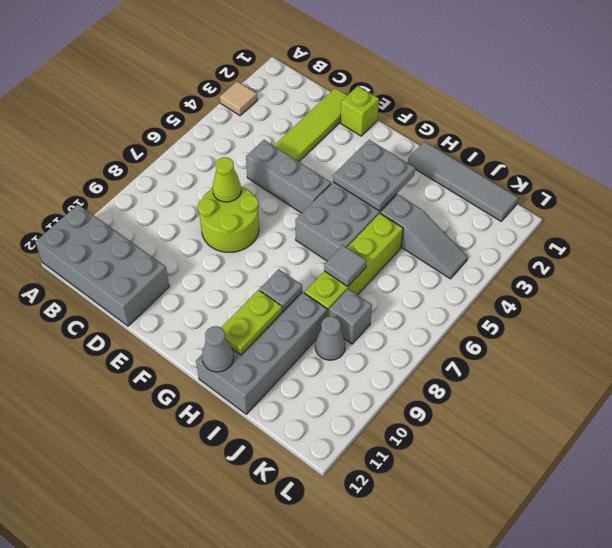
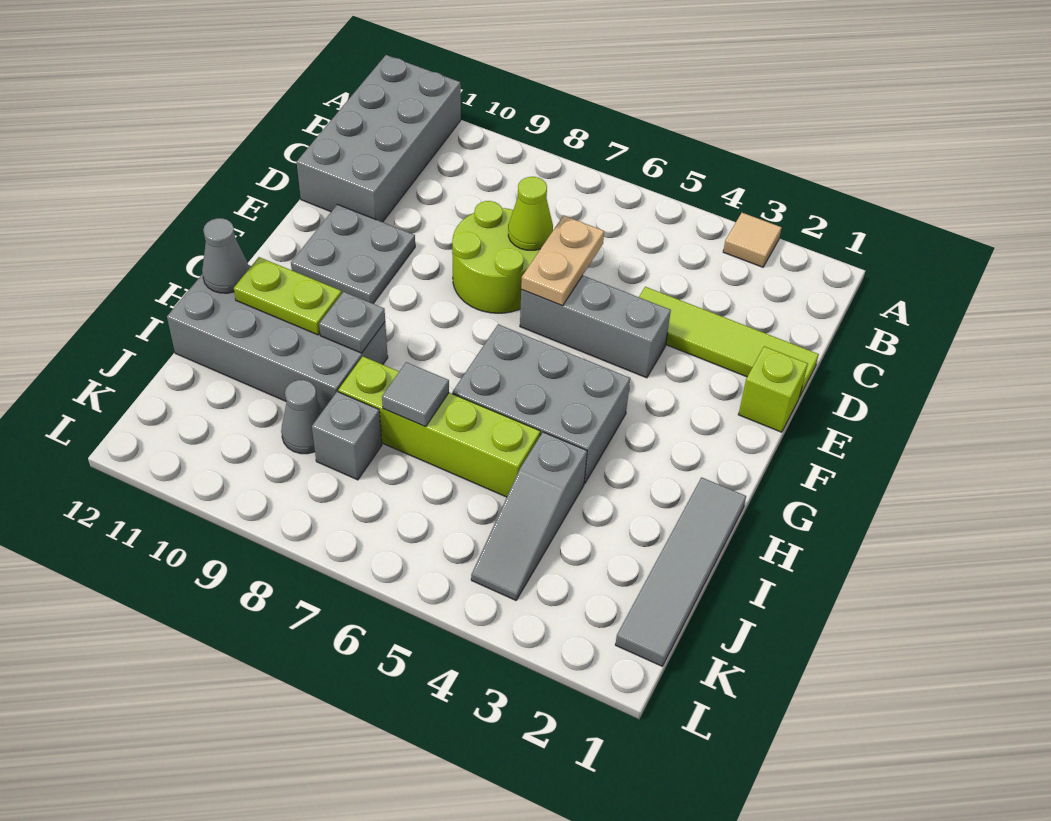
grey 1x3 brick [246,140,331,213] -> grey 1x3 brick turned to [520,275,671,378]
none -> tan 1x2 plate [521,215,604,306]
grey 2x2 plate [333,140,415,211] -> grey 2x2 plate moved to [291,204,415,304]

